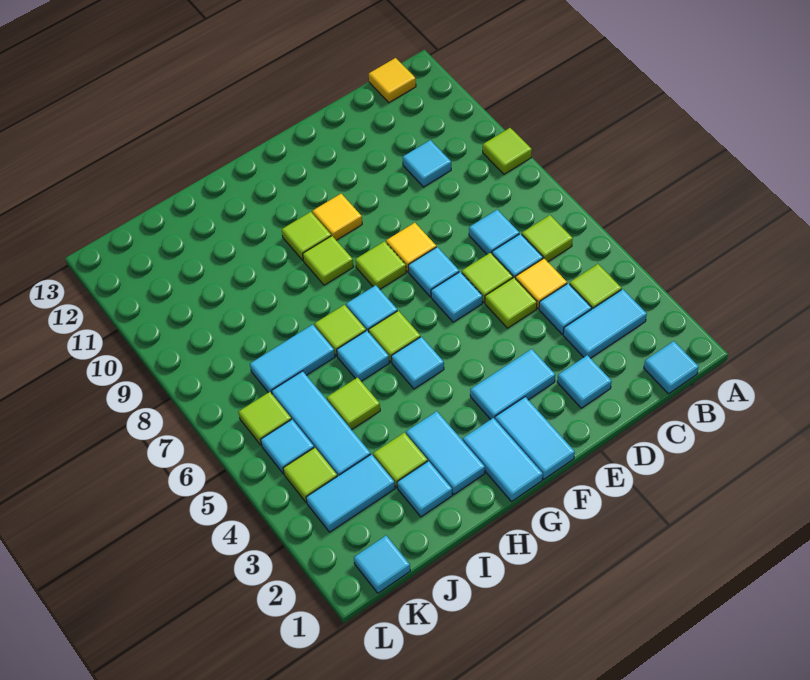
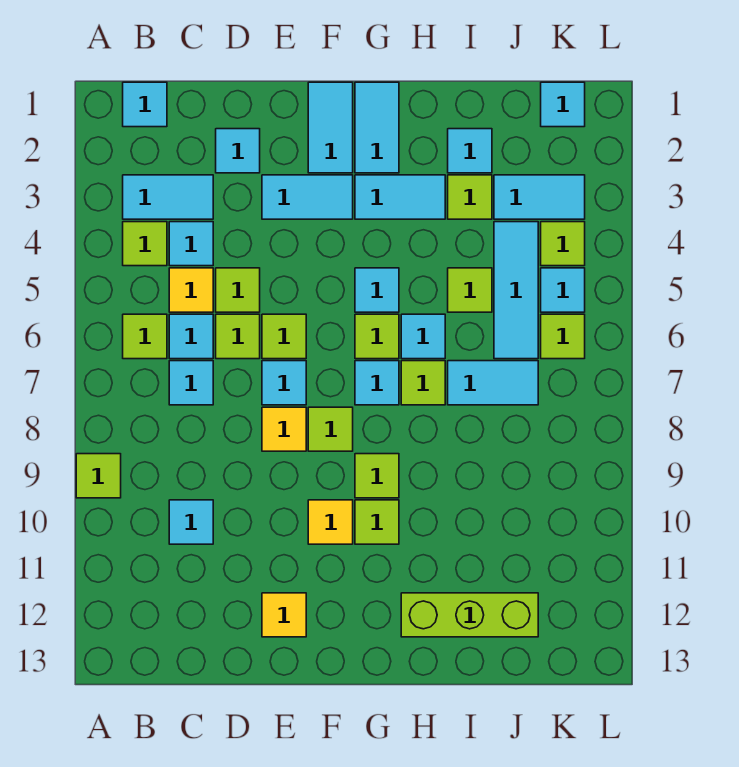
yellow 1x1 tile [369,58,416,103] -> yellow 1x1 tile moved to [262,593,306,637]
cyan 1x1 tile [431,272,482,322] -> lime 1x1 tile [262,314,306,359]
cyan 1x2 tile [406,411,485,494] -> cyan 1x2 tile turned to [355,175,445,219]
none -> lime 1x3 brick [401,593,538,637]

